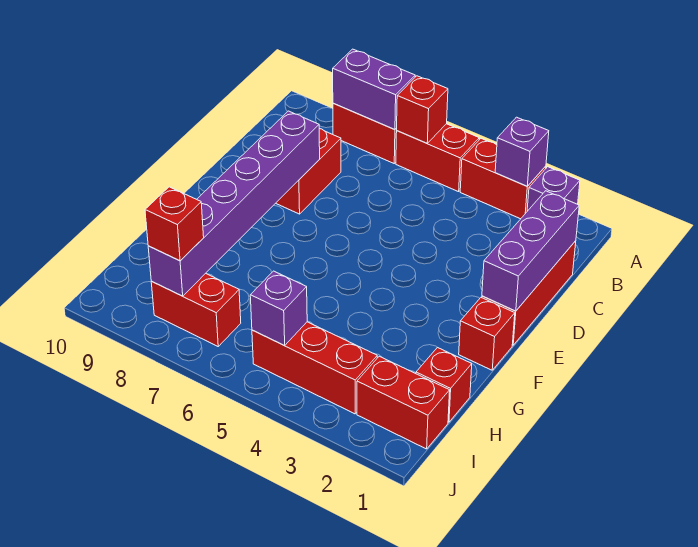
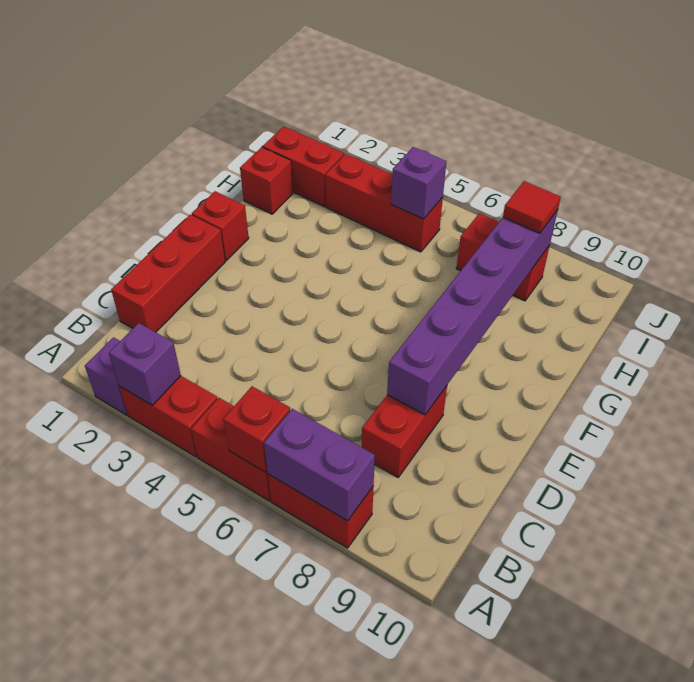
purple 1x3 brick [482,191,579,311] -> none
red 1x1 brick [145,187,204,261] -> red 1x1 tile [503,181,561,233]

